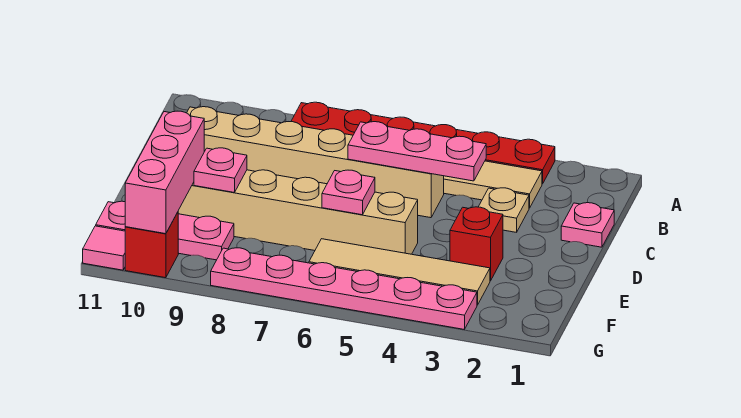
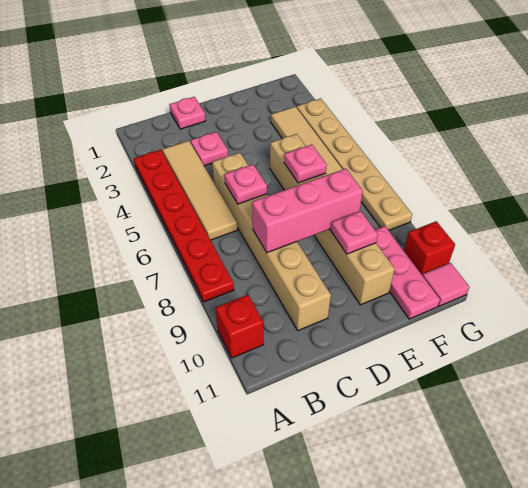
tan 1x1 plate [479,188,529,232] -> pink 1x1 plate [191,132,228,166]
pink 1x3 plate [348,122,486,181] -> pink 1x1 plate [224,164,267,204]
red 1x1 brick [450,207,503,281] -> red 1x1 brick moved to [216,295,264,358]
pink 1x3 brick [125,111,204,234] -> pink 1x3 brick moved to [252,169,363,253]
pink 1x6 plate [211,248,477,329] -> tan 1x6 plate [297,98,412,230]

